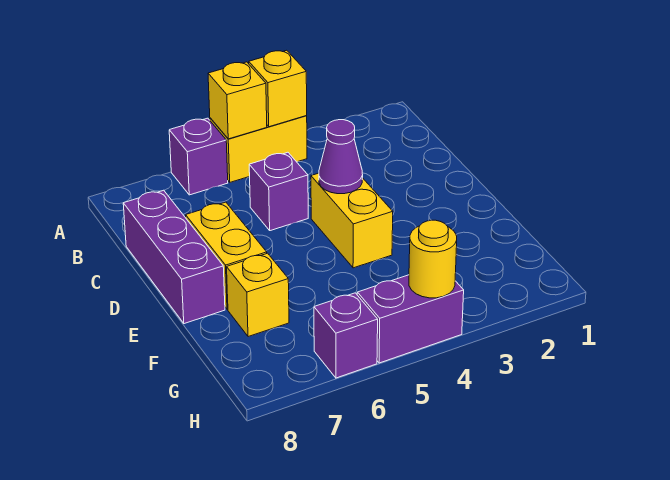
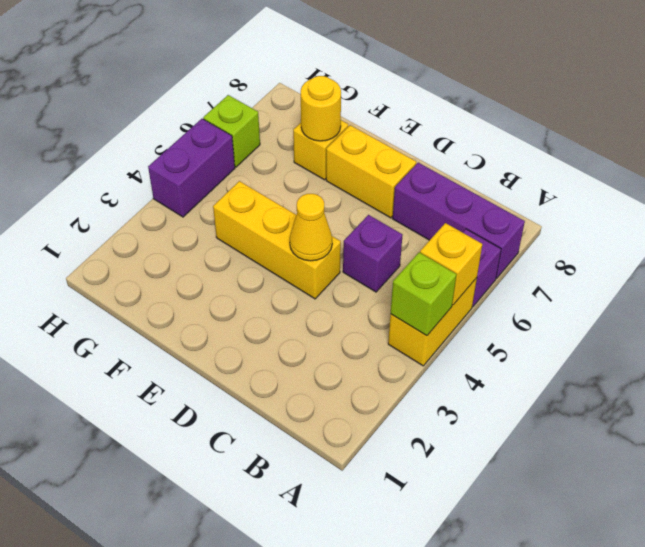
yellow 1x1 brick [249,50,307,127] -> lime 1x1 brick [391,252,457,336]
purple 1x3 brick [123,190,225,324] -> purple 1x3 brick moved to [393,163,525,279]
yellow 1x2 brick [311,173,393,268] -> yellow 1x3 brick [213,181,341,299]
purple 1x1 cone [319,120,363,194] -> yellow 1x1 cone [290,194,332,261]
yellow 1x1 round brick [409,220,457,298] -> yellow 1x1 round brick moved to [301,76,341,141]
purple 1x1 brick [314,293,378,378] -> lime 1x1 brick [203,95,260,167]

